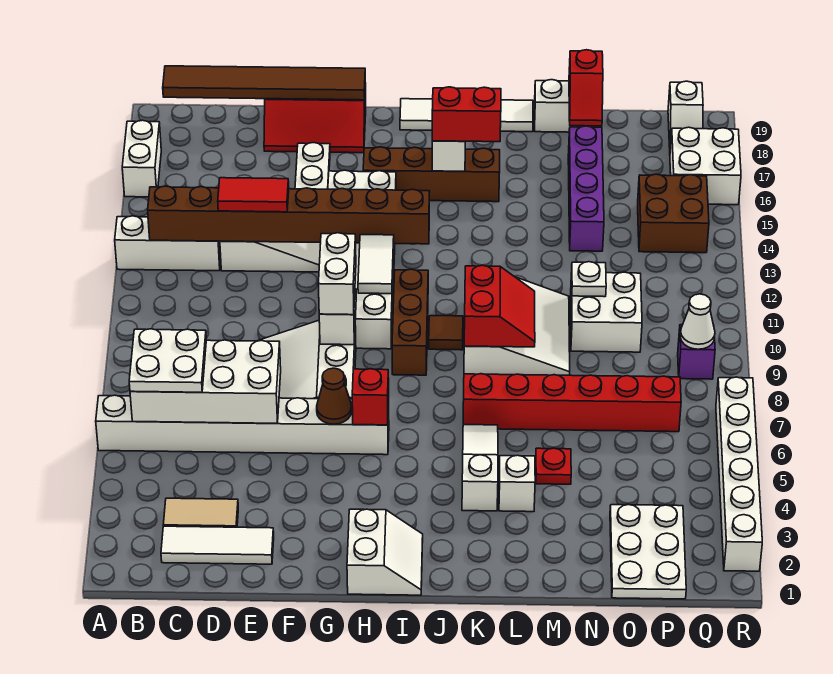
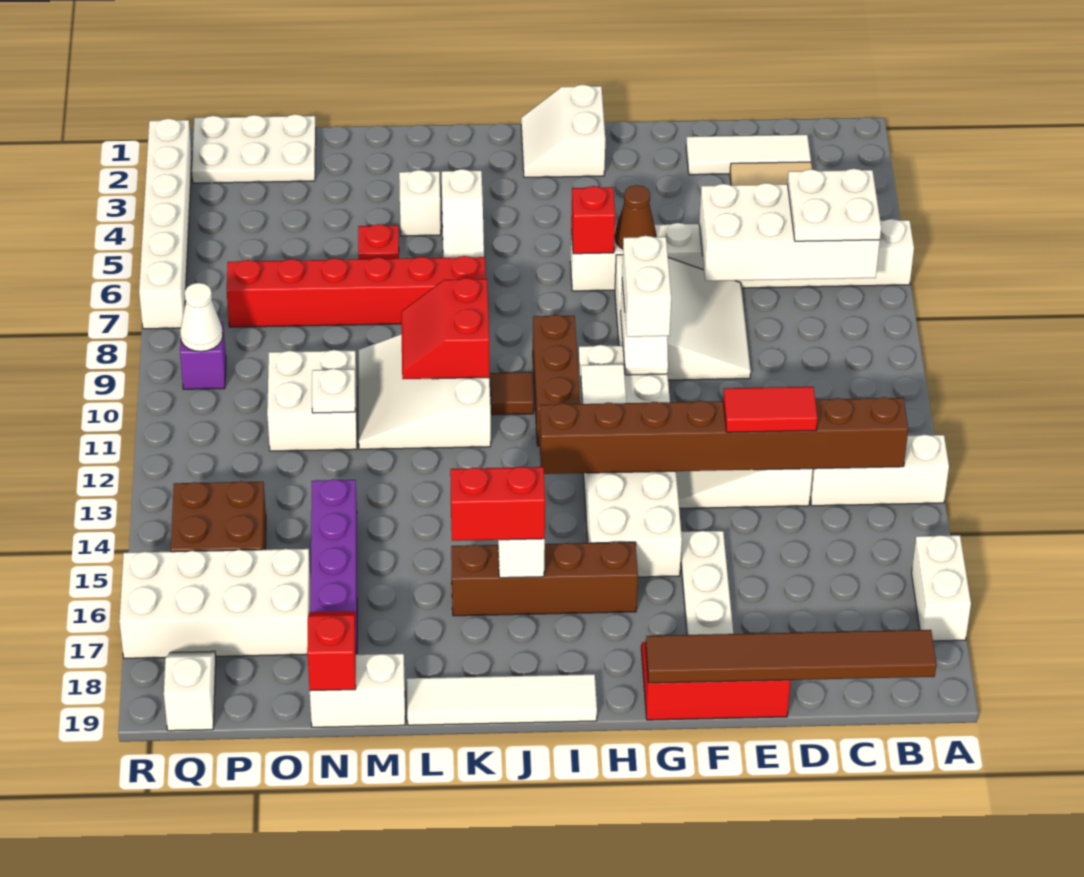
white 2x3 plate [610,505,686,599] -> white 2x3 plate turned to [192,114,316,183]
white 2x2 brick [670,127,741,205] -> white 2x4 brick [119,549,311,658]

